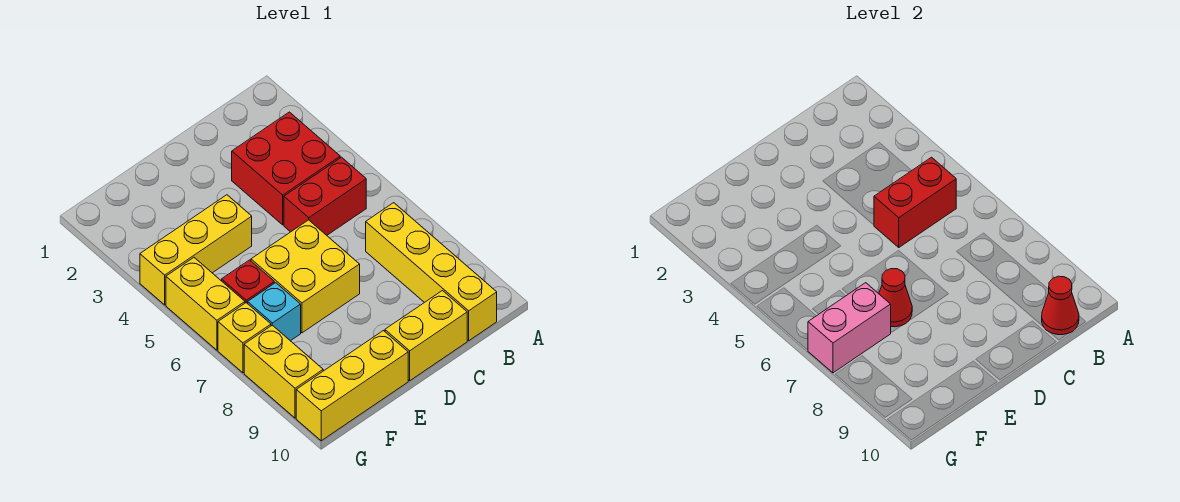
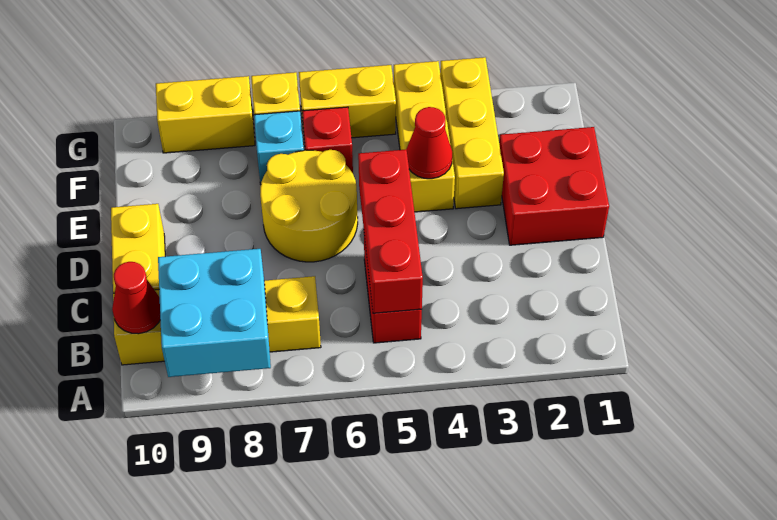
none -> cyan 2x2 brick [158,249,271,377]
red 2x2 brick [232,112,340,225] -> red 2x2 brick moved to [499,127,609,245]
red 1x2 brick [874,157,956,247] -> red 1x3 brick [358,149,423,313]
yellow 2x2 brick [251,220,360,333] -> yellow 2x2 round brick [260,150,358,262]
red 1x1 cone [879,269,912,327] -> red 1x1 cone moved to [407,107,452,179]
yellow 1x3 brick [296,331,408,441] -> yellow 1x3 brick moved to [440,57,504,209]
pink 1x2 brick [808,283,891,373] -> none

